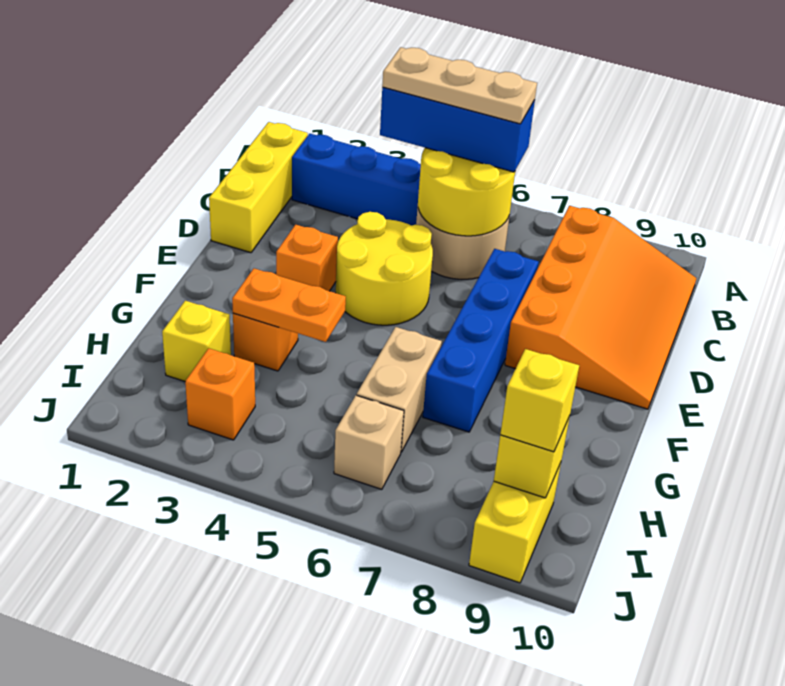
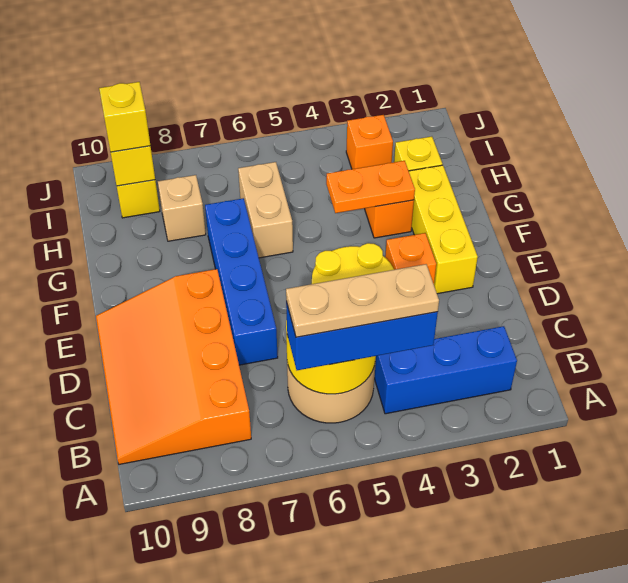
yellow 1x3 brick [209,122,308,253] -> yellow 1x3 brick moved to [409,165,478,294]
tan 1x1 brick [334,395,404,489] -> tan 1x1 brick moved to [158,175,206,241]

